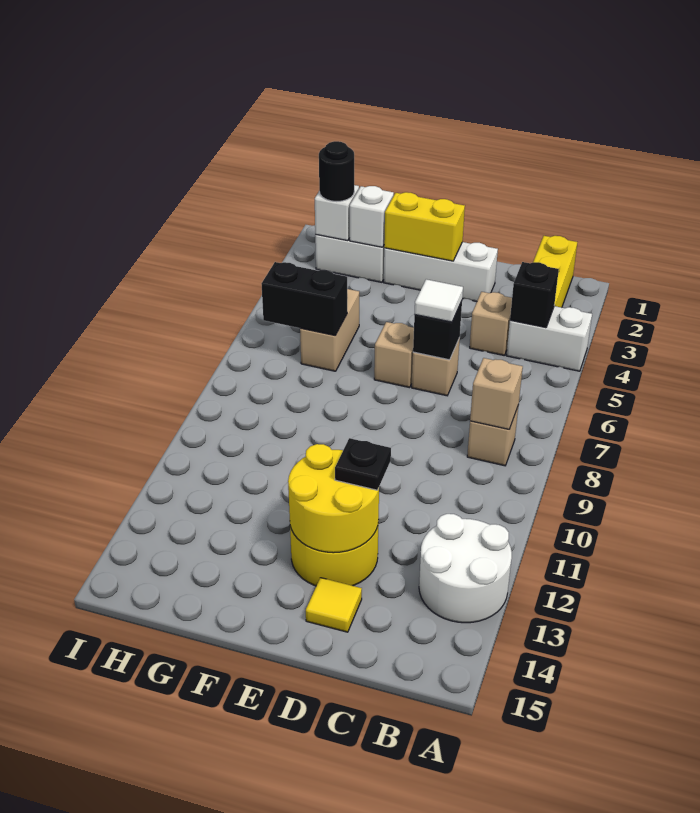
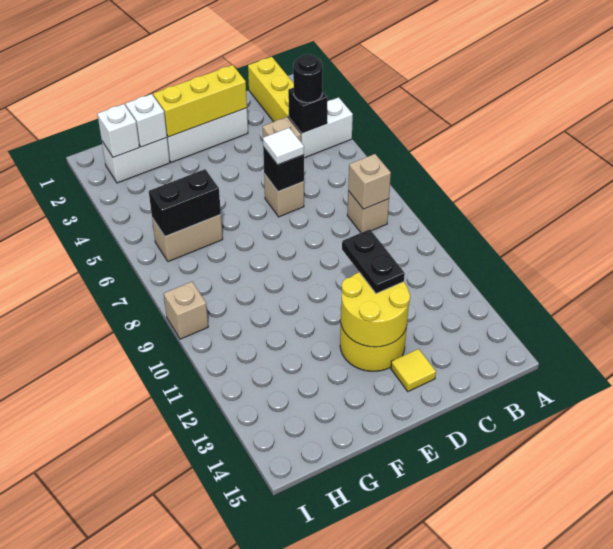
white 2x2 round brick [419,514,512,623] -> none
black 1x1 plate [335,438,391,490] -> black 1x2 plate [342,229,405,294]
yellow 1x2 brick [384,192,465,261] -> yellow 1x3 brick [153,65,247,137]
tan 1x1 brick [374,322,414,388] -> tan 1x1 brick moved to [164,282,208,339]
tan 1x2 brick [300,289,359,371] -> tan 1x2 brick turned to [152,215,223,262]
black 1x1 round brick [319,141,354,202] -> black 1x1 round brick moved to [293,54,323,103]

